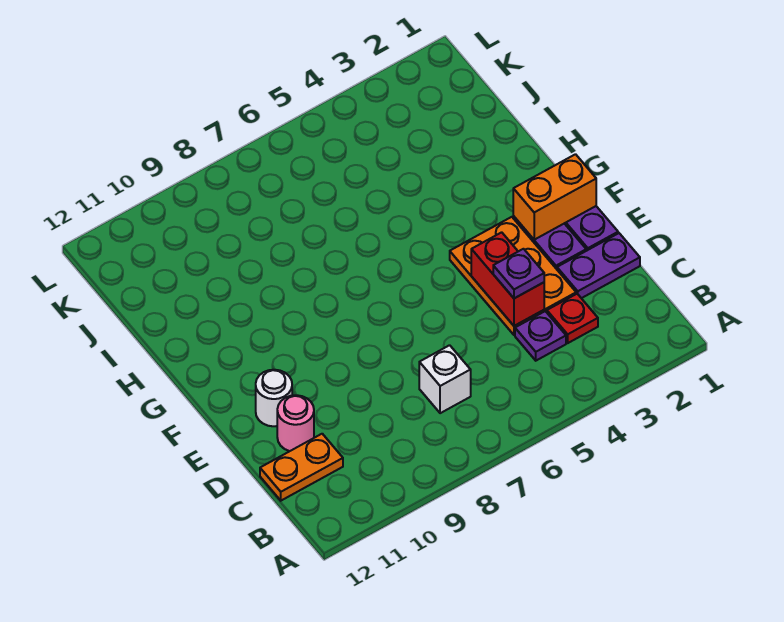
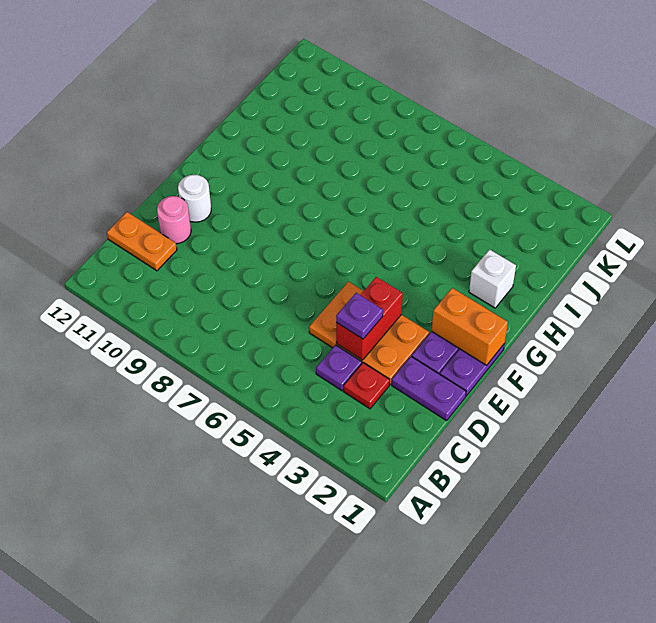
white 1x1 brick [419,345,471,413] -> white 1x1 brick moved to [469,249,516,308]
orange 2x3 plate [450,217,576,335] -> orange 2x3 plate turned to [309,282,429,384]

